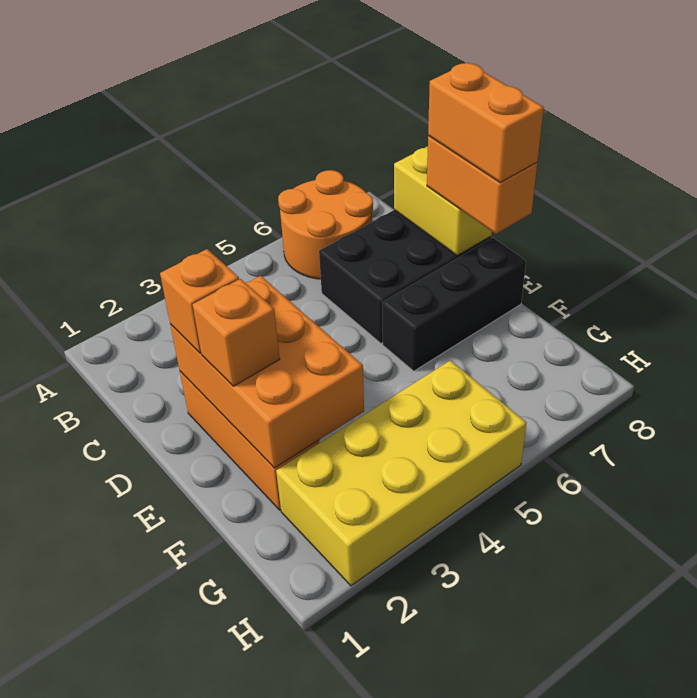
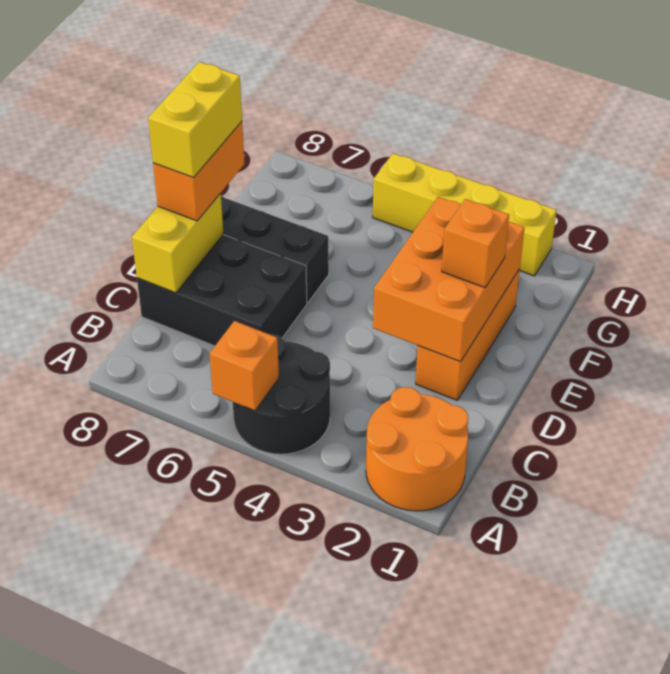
none -> black 2x2 round brick [233,334,330,454]
orange 2x2 round brick [278,170,373,279] -> orange 2x2 round brick moved to [366,387,469,511]
orange 1x1 brick [160,249,239,353] -> orange 1x1 brick moved to [210,321,279,411]
orange 1x2 brick [428,63,544,183] -> yellow 1x2 brick [148,62,242,177]
yellow 2x4 brick [276,360,526,586] -> yellow 1x4 brick [373,153,557,276]

